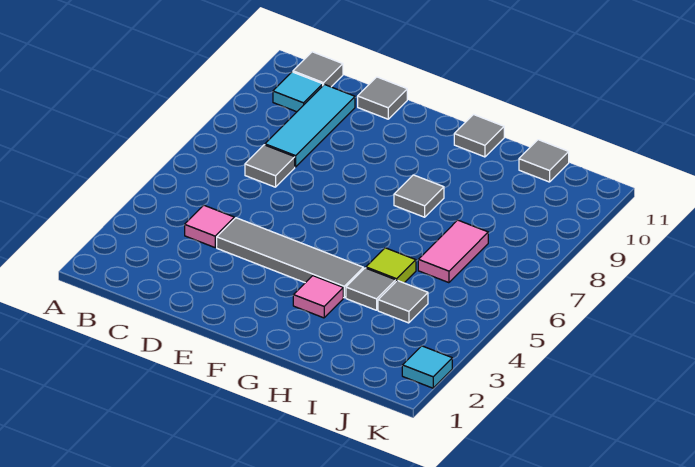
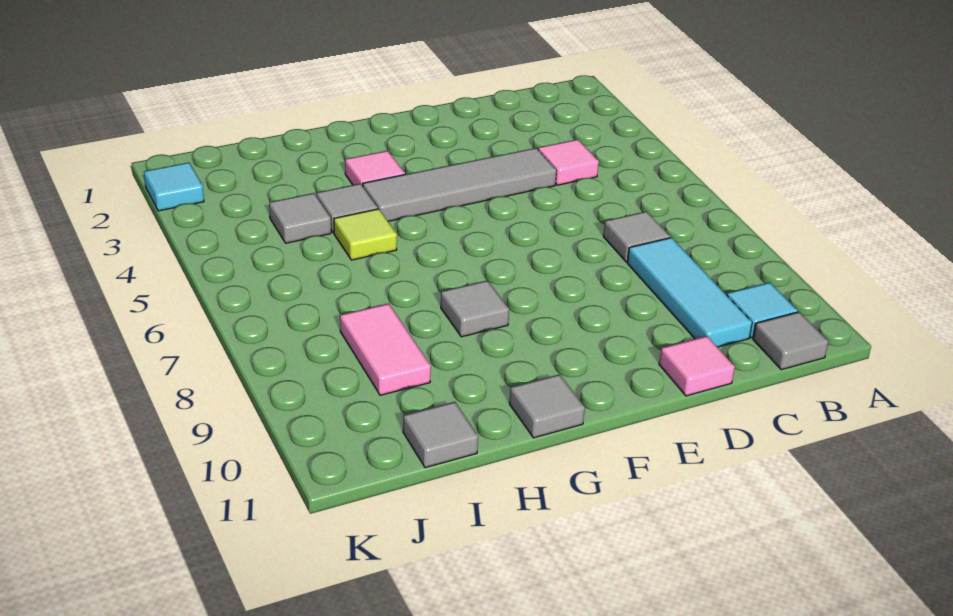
grey 1x1 tile [358,77,407,119] -> pink 1x1 tile [659,336,735,396]
pink 1x2 tile [418,220,488,283] -> pink 1x2 tile moved to [340,304,431,395]

